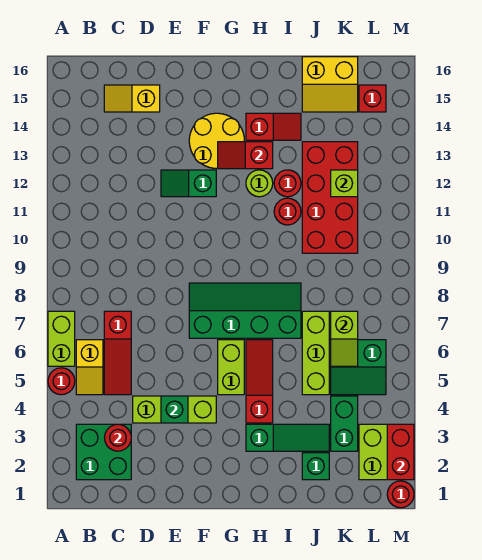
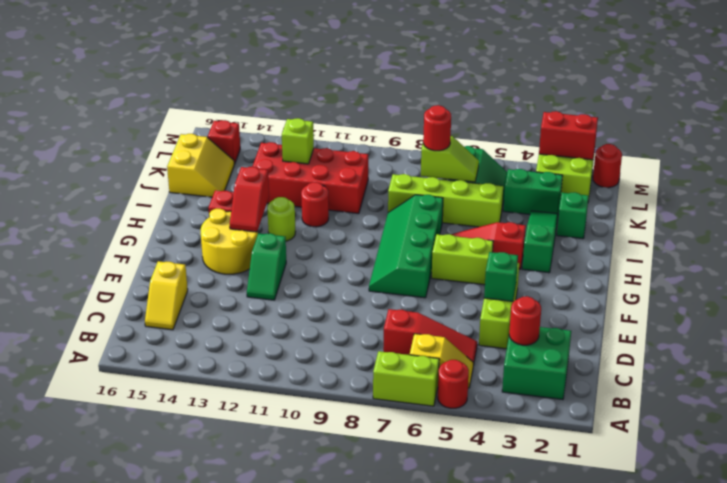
red 1x1 round brick [274,170,301,197] -> red 1x1 round brick moved to [423,105,451,151]
lime 1x3 brick [302,311,329,395] -> lime 1x4 brick [388,174,503,227]

